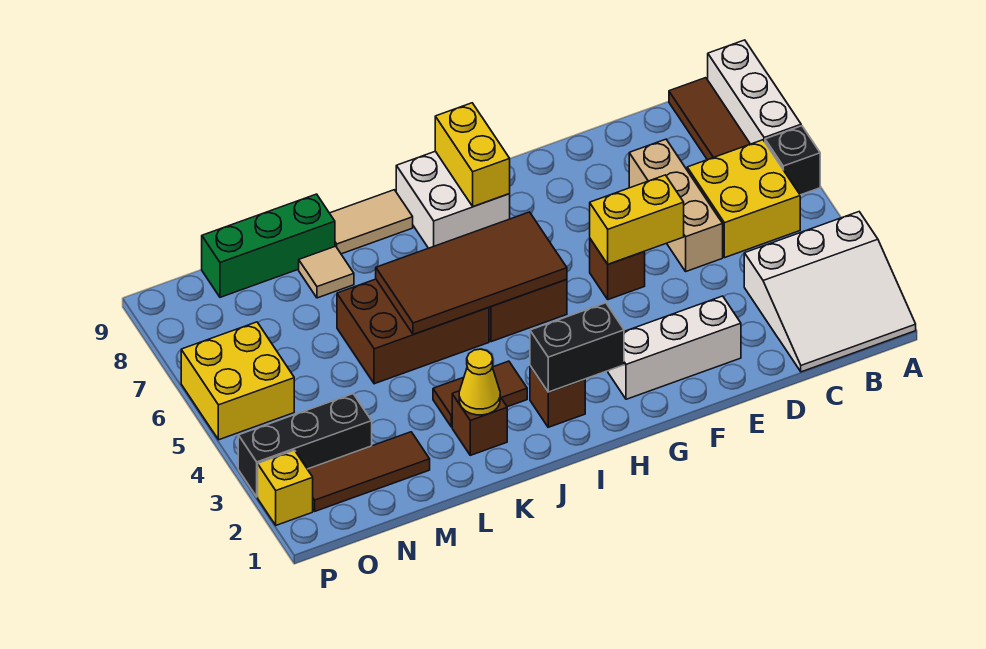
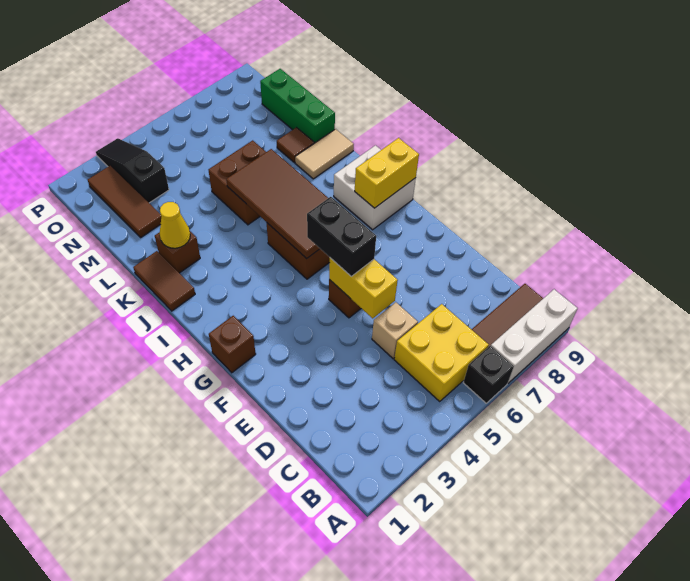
white 3x3 slope [744,212,916,372] -> none
tan 1x3 brick [629,139,723,271] -> tan 1x1 brick [372,302,418,359]
white 1x3 brick [608,296,741,399] -> none
black 1x2 brick [530,303,624,392] -> black 1x2 brick moved to [307,197,376,276]
brown 1x1 brick [530,366,585,427] -> brown 1x1 brick moved to [209,316,256,373]
brown 1x2 tile [433,361,527,427] -> brown 1x2 tile moved to [133,251,195,311]
brown 2x3 brick [337,279,489,384] -> brown 2x2 brick [208,140,266,225]
tan 1x2 tile [330,190,413,254] -> tan 1x2 tile turned to [295,129,354,179]
tan 1x1 tile [299,246,354,298] -> brown 1x1 tile [277,128,314,163]
black 1x3 brick [238,394,372,497] -> black 1x3 slope [96,138,169,203]
yellow 2x2 brick [181,322,294,440] -> none
yellow 1x1 brick [258,450,313,525] -> none

